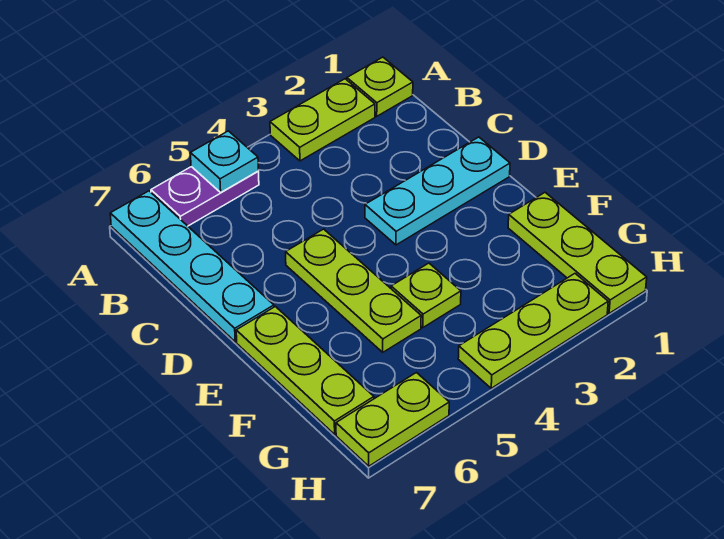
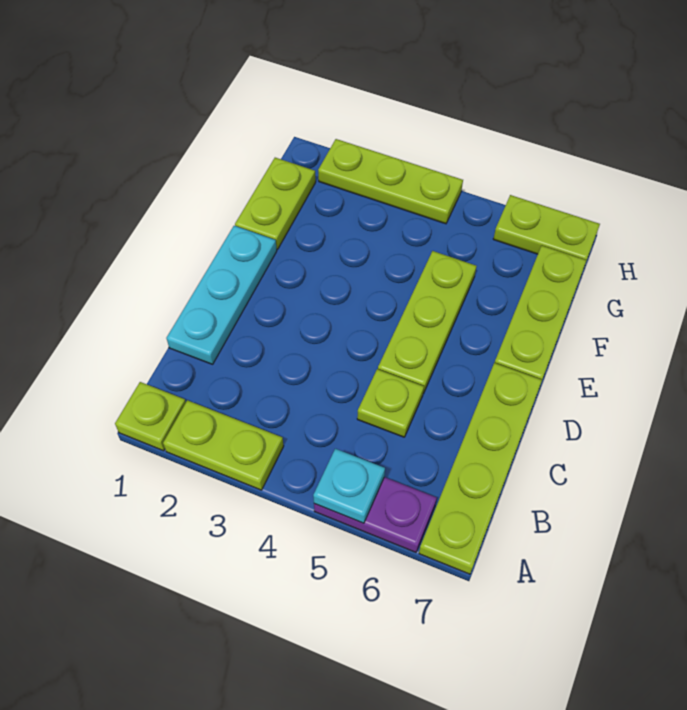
cyan 1x4 plate [110,191,274,342] -> lime 1x4 plate [419,363,542,574]
cyan 1x3 plate [365,137,510,245] -> cyan 1x3 plate turned to [166,226,277,364]
lime 1x3 plate [508,193,647,313] -> lime 1x2 plate [235,158,316,249]
lime 1x1 plate [391,263,461,328] -> lime 1x1 plate moved to [357,369,424,437]

